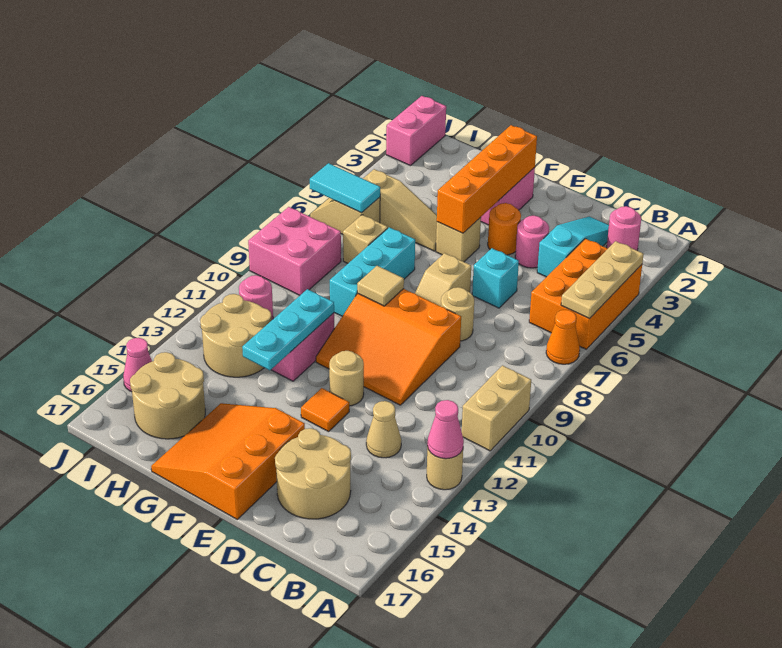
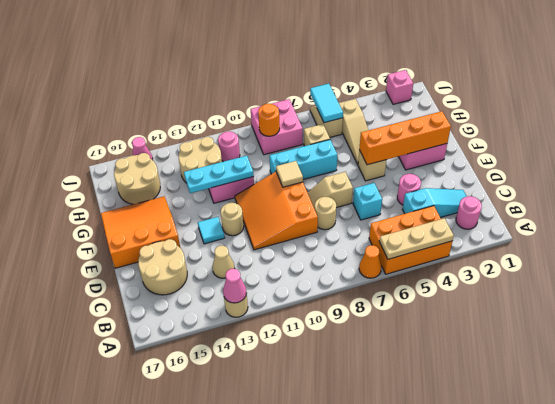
tan 1x2 brick [462,366,531,451] -> none
orange 1x1 round brick [488,203,521,255] -> orange 1x1 round brick moved to [258,104,280,136]
orange 1x1 tile [301,388,349,432] -> cyan 1x1 tile [198,217,225,244]
pink 1x2 brick [386,96,446,166] -> pink 1x1 brick [386,70,413,104]

